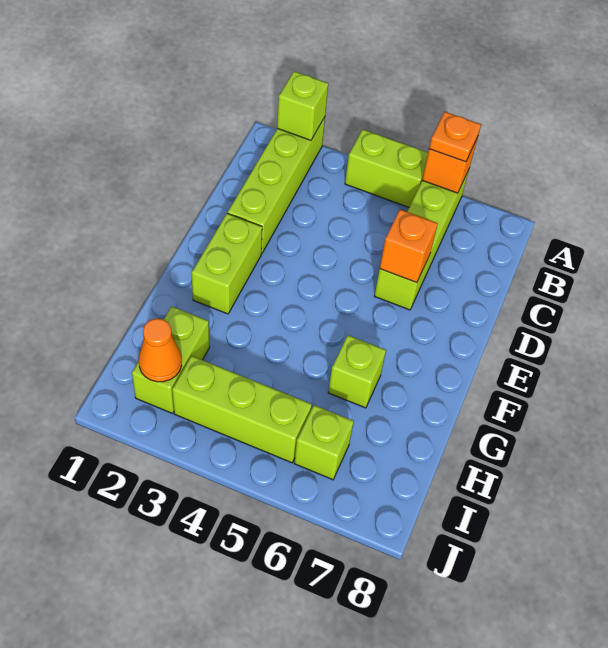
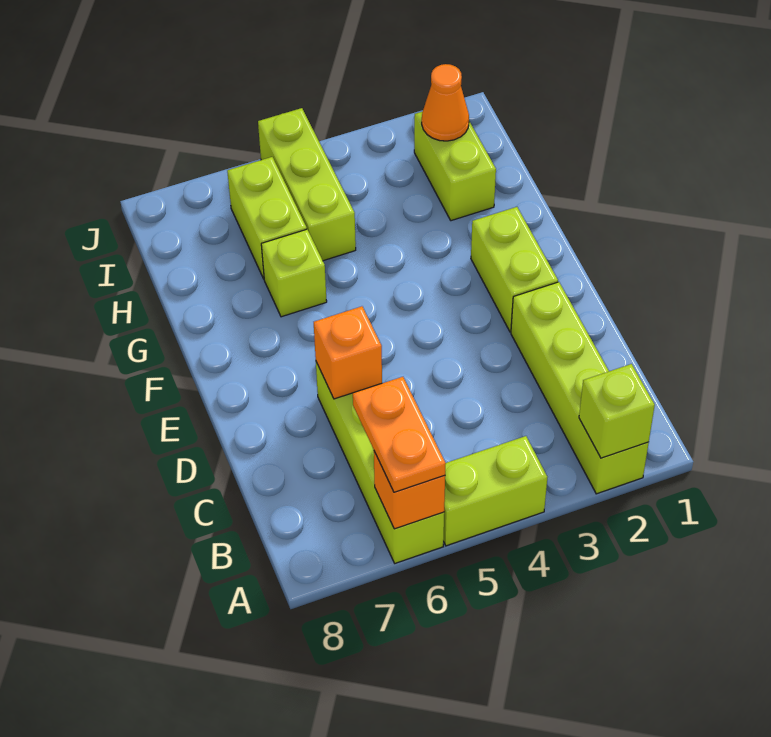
orange 1x1 plate [429,112,481,162] -> orange 1x2 plate [353,377,446,492]
lime 1x3 brick [172,356,312,463] -> lime 1x3 brick turned to [258,108,356,261]
lime 1x1 brick [294,405,354,480] -> lime 1x2 brick [227,157,307,279]

